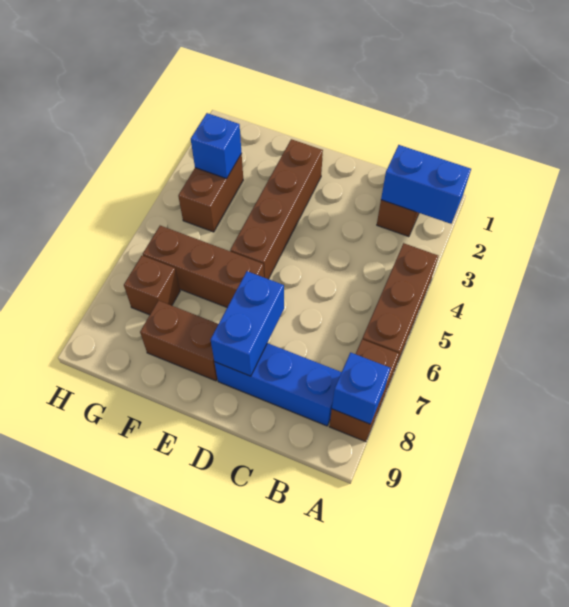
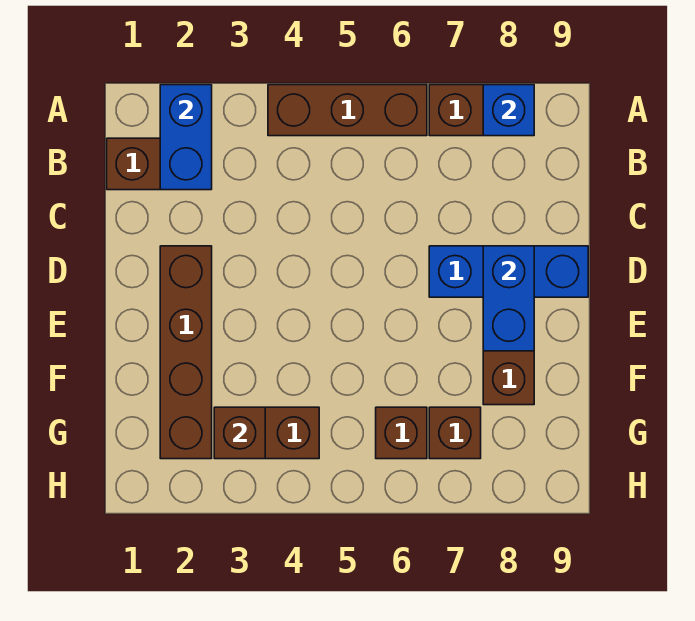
blue 1x3 brick [215,343,342,426] -> blue 1x3 brick turned to [429,246,588,297]
blue 1x2 brick [211,271,284,376] -> blue 1x2 brick turned to [483,246,534,351]
brown 1x4 brick [230,139,323,279] -> brown 1x4 brick turned to [160,246,212,459]
brown 1x3 brick [143,226,264,307] -> brown 1x1 brick [376,407,427,459]
blue 1x1 brick [191,113,242,179] -> brown 1x1 brick [214,407,265,459]

